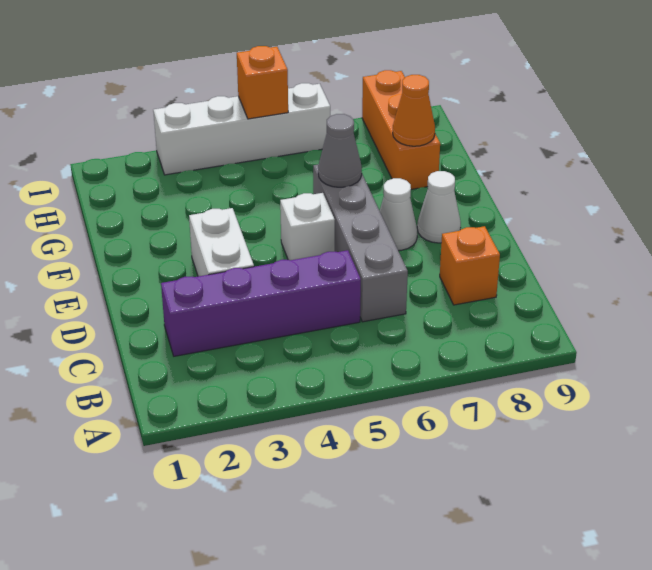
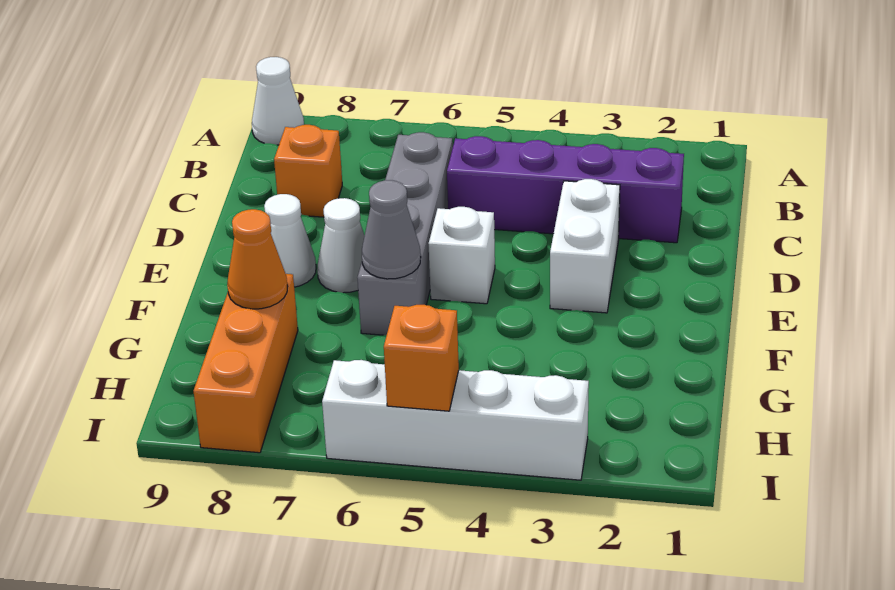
none -> white 1x1 cone [252,57,304,145]

